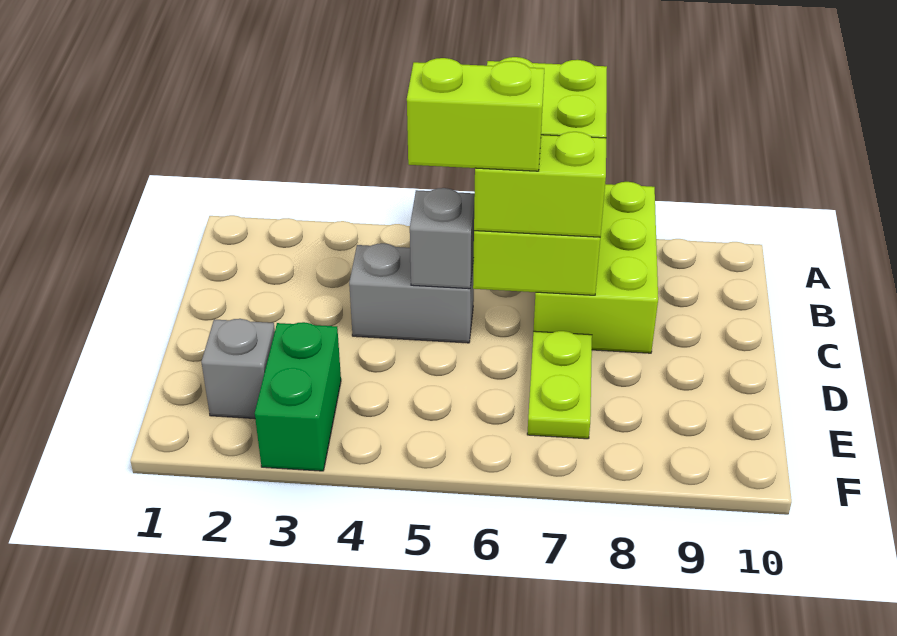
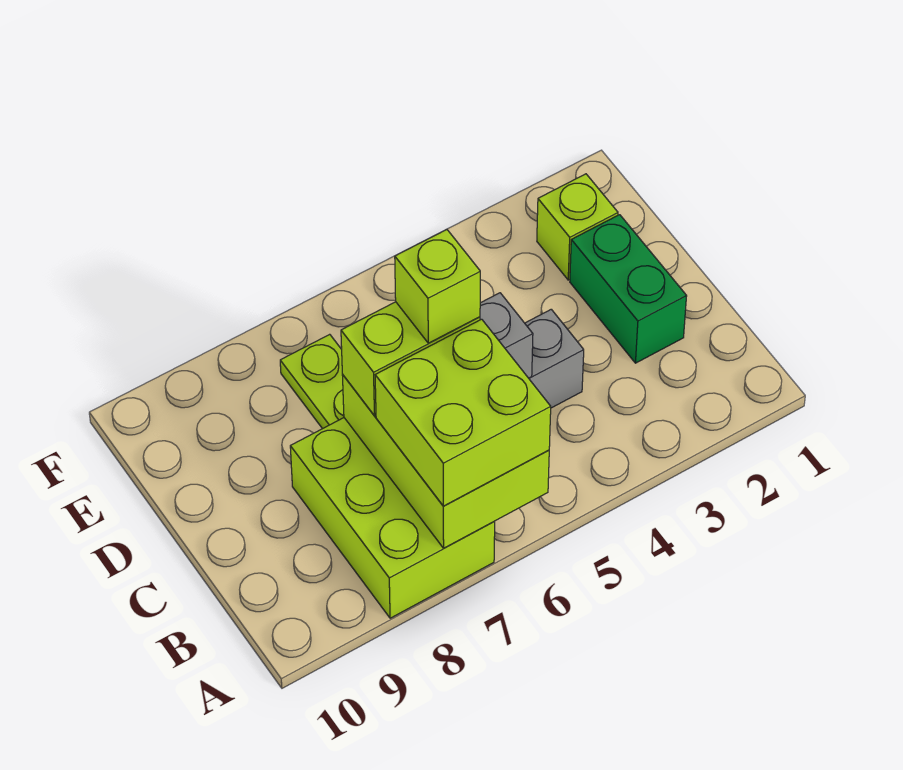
lime 1x2 brick [407,58,544,171] -> lime 1x1 brick [395,229,480,343]
grey 1x1 brick [201,319,275,418] -> lime 1x1 brick [537,174,618,280]
green 1x2 brick [255,322,341,471] -> green 1x2 brick moved to [570,215,687,363]

